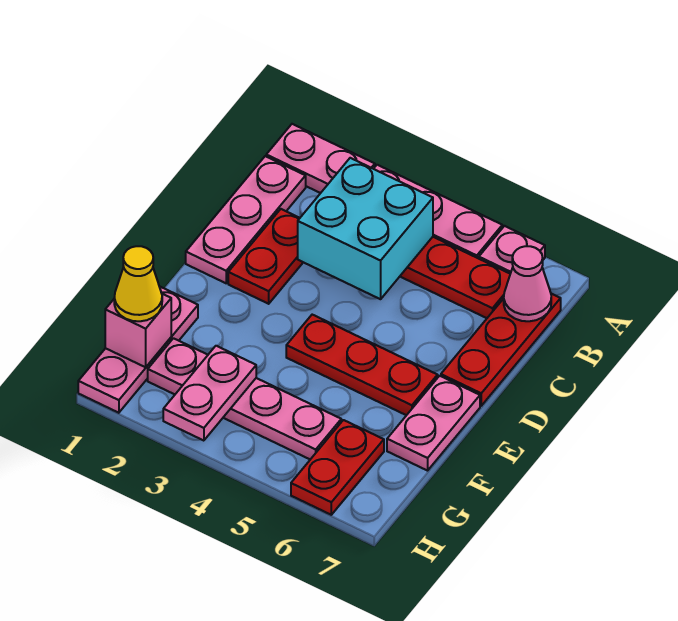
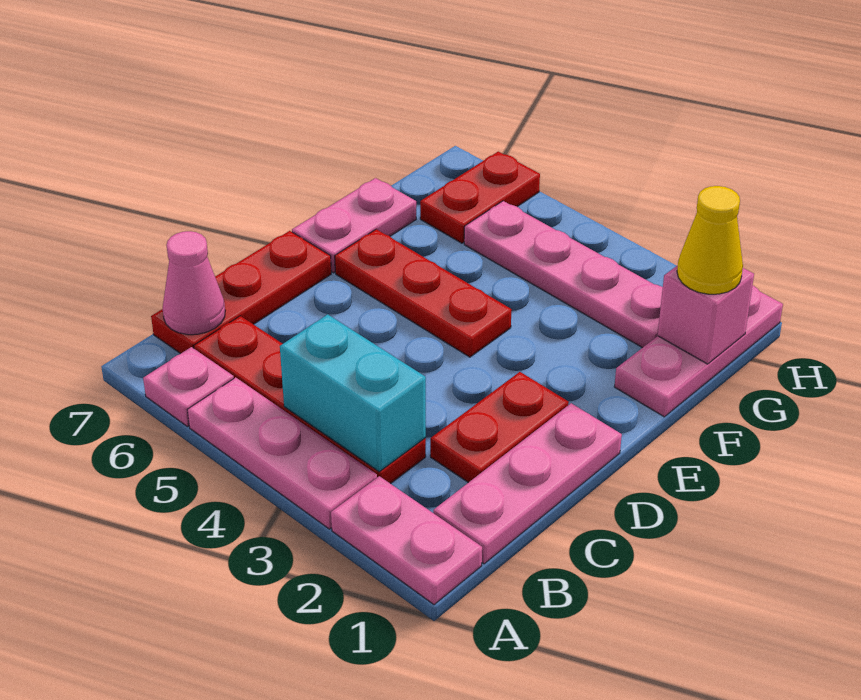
cyan 2x2 brick [298,158,433,299] -> cyan 1x2 brick [280,314,426,472]
pink 1x2 plate [163,346,256,441] -> none

